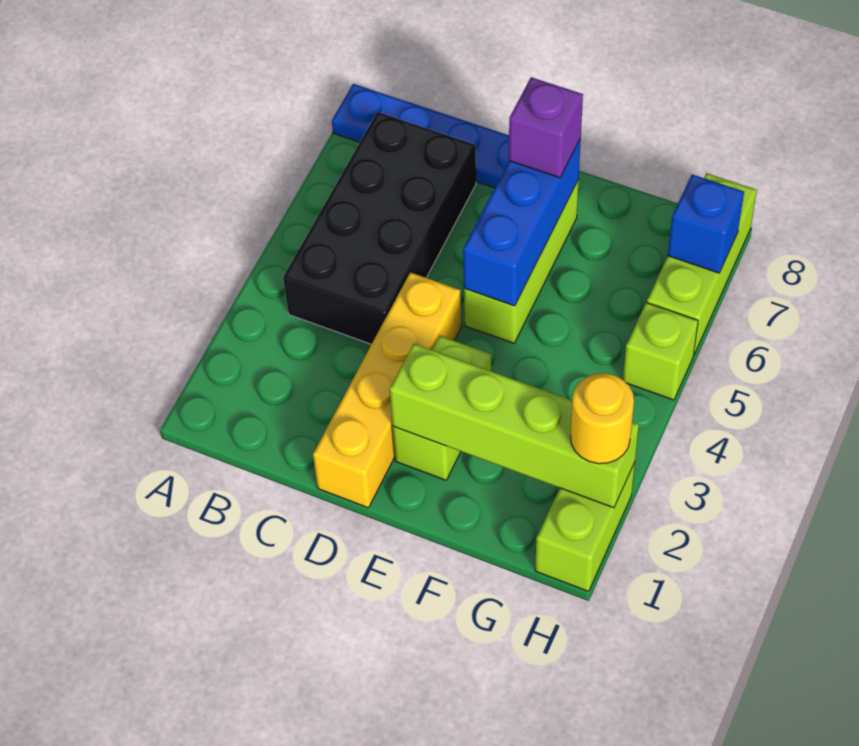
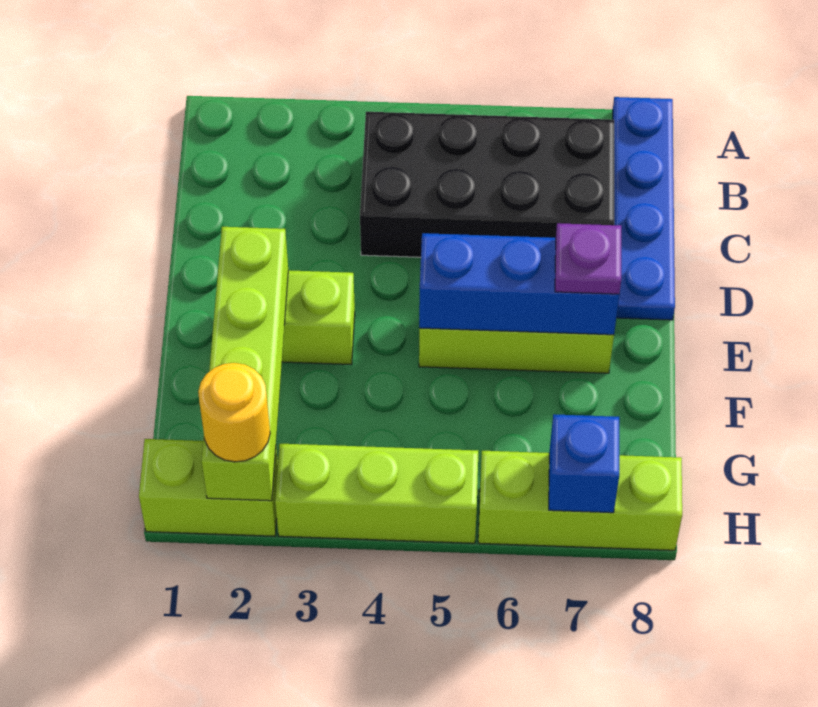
yellow 1x4 brick [313,272,461,508] -> none
purple 1x1 brick [509,77,583,178] -> purple 1x1 plate [555,223,621,294]
lime 1x1 brick [623,303,698,400] -> lime 1x3 brick [275,444,478,543]

